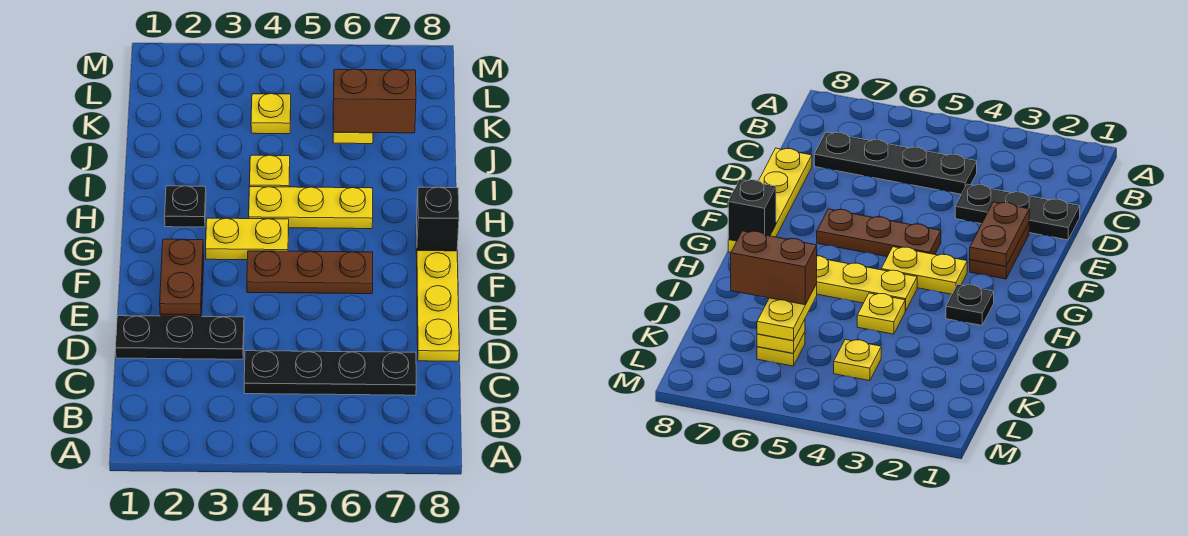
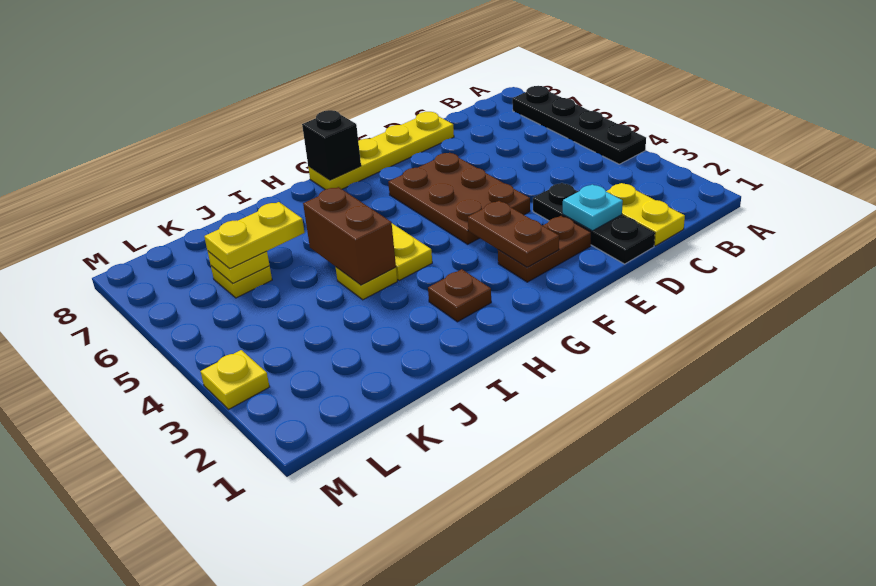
black 1x4 plate [244,351,416,395] -> black 1x4 plate moved to [512,86,646,164]
none -> cyan 1x1 plate [563,184,623,231]
brown 1x2 plate [160,239,203,315] -> brown 1x2 plate turned to [468,201,559,267]
brown 1x3 plate [247,251,373,294] -> brown 2x3 plate [388,153,530,244]
yellow 1x2 plate [206,218,289,260] -> yellow 1x2 plate moved to [606,183,685,246]
black 1x1 plate [165,186,206,227] -> brown 1x1 plate [428,269,491,322]
brown 1x2 brick [333,69,416,133] -> brown 1x2 brick moved to [303,187,396,285]
yellow 1x1 plate [251,94,291,134] -> yellow 1x1 plate moved to [201,350,270,409]

